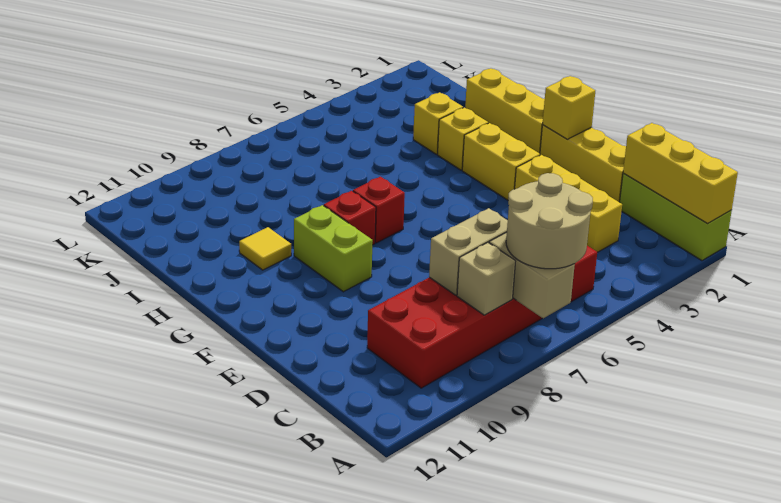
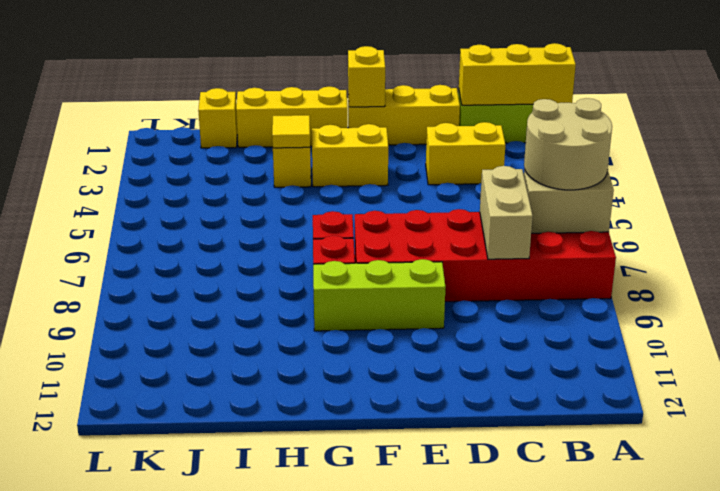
red 2x6 brick [367,246,597,388] -> red 2x6 brick turned to [355,209,616,302]
tan 1x1 brick [457,243,516,315] -> none
yellow 1x3 brick [515,155,622,252] -> yellow 1x2 brick [426,122,505,185]
lime 1x2 brick [294,205,373,292] -> lime 1x3 brick [313,259,445,331]
yellow 1x1 tile [239,227,291,270] -> yellow 1x1 tile moved to [272,115,310,148]
yellow 1x1 brick [413,92,463,154] -> yellow 1x1 brick moved to [198,88,237,148]

